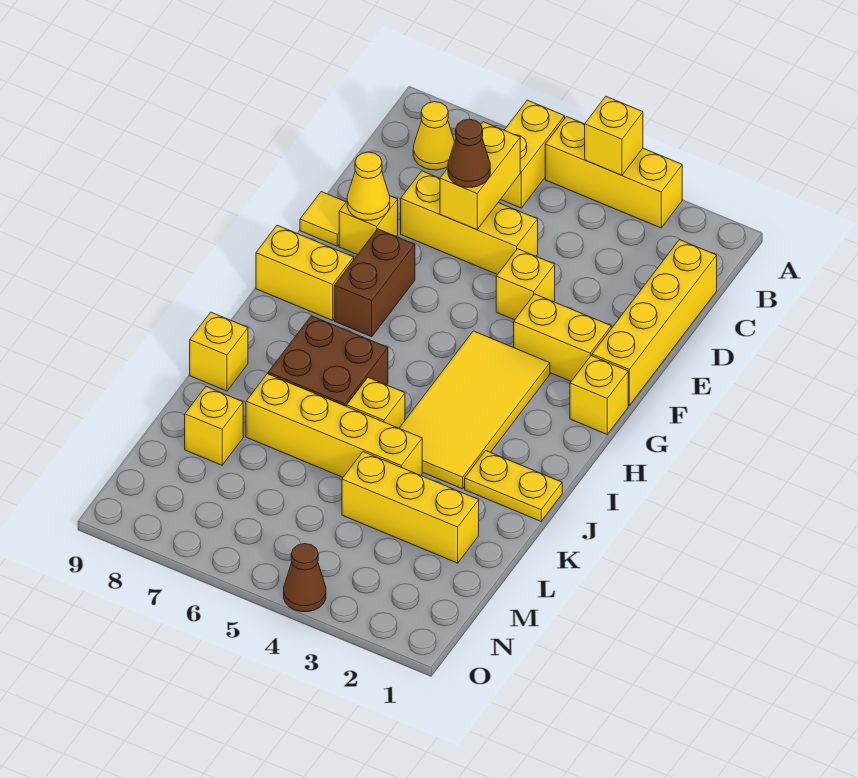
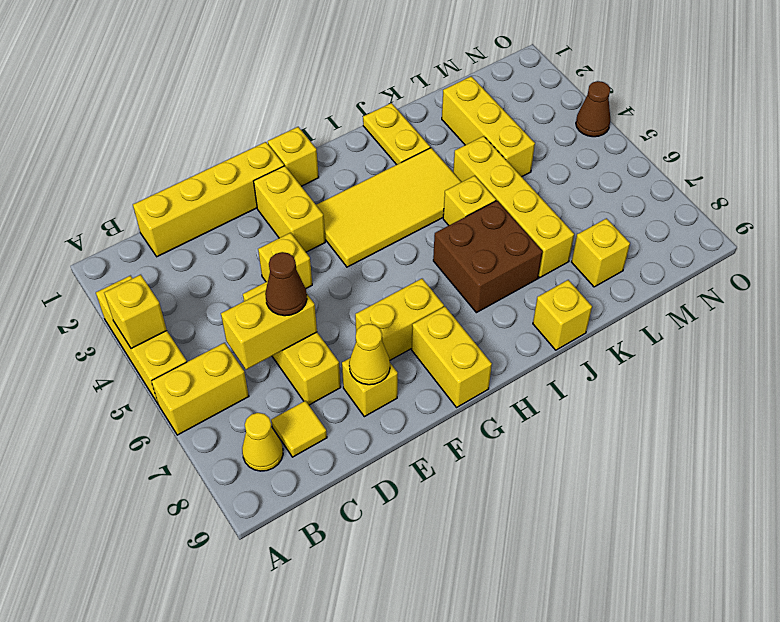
yellow 1x1 tile [300,192,346,246] -> yellow 1x1 tile moved to [271,401,327,457]
brown 1x2 brick [334,229,415,337] -> yellow 1x2 brick [355,279,444,360]

